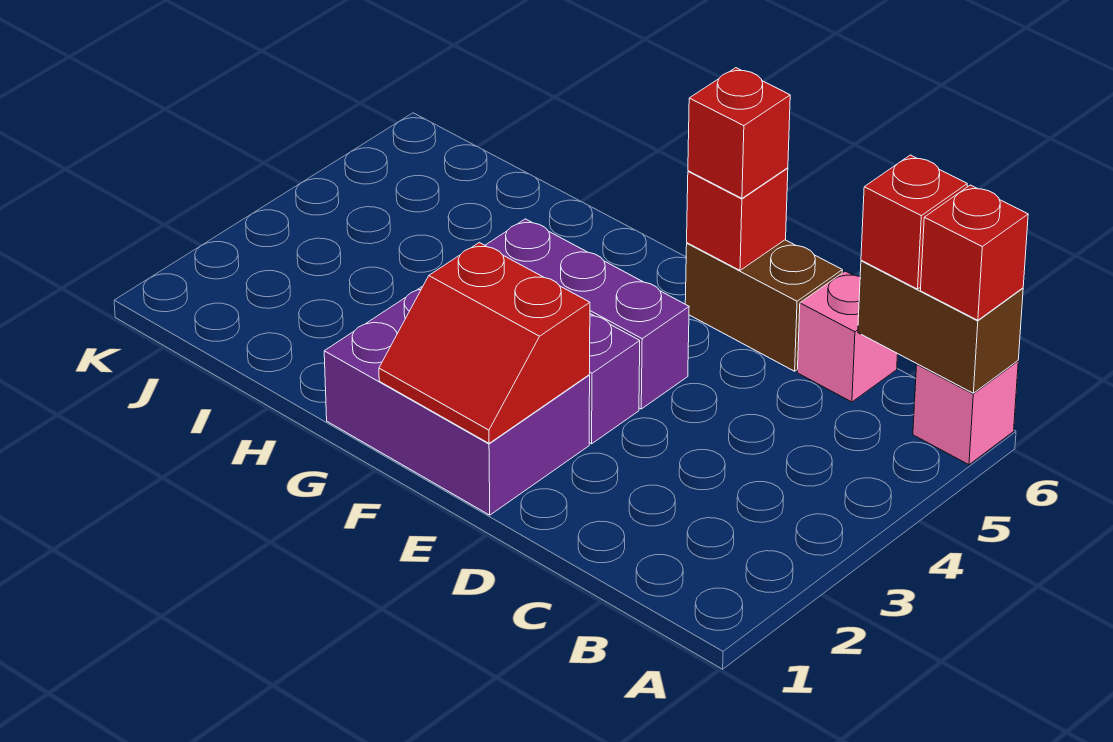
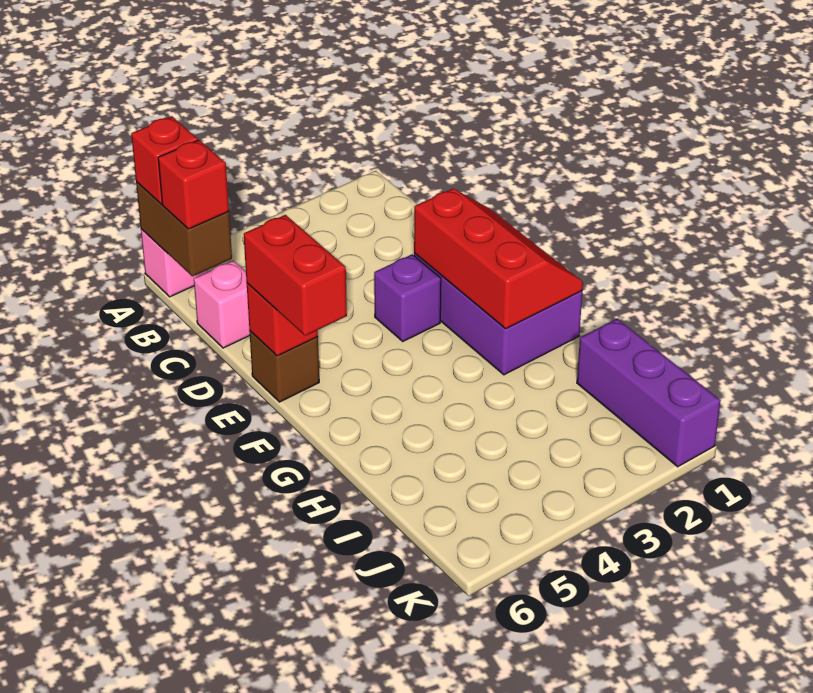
brown 1x2 brick [685,240,842,371] -> brown 1x1 brick [250,331,319,402]
red 2x2 slope [379,243,590,443] -> red 2x3 slope [414,189,583,329]
purple 1x3 brick [485,219,689,409] -> purple 1x3 brick moved to [577,319,721,467]
red 1x1 brick [688,68,790,198] -> red 1x2 brick [244,215,347,336]

